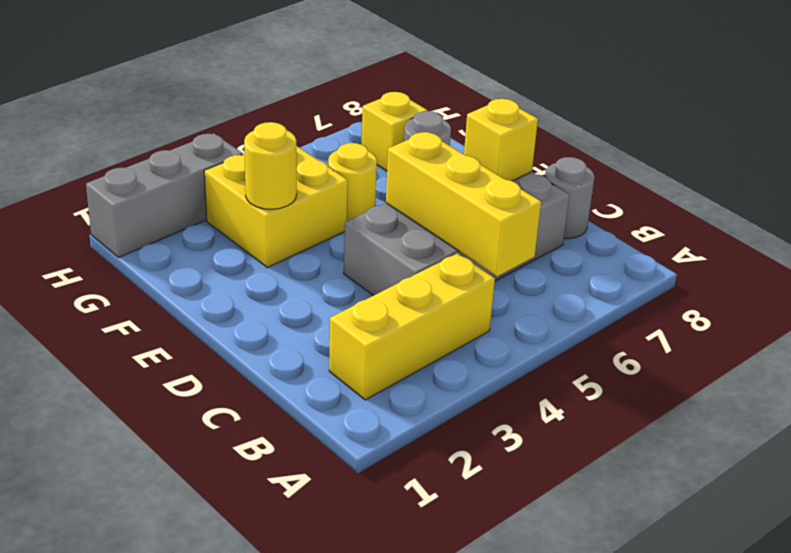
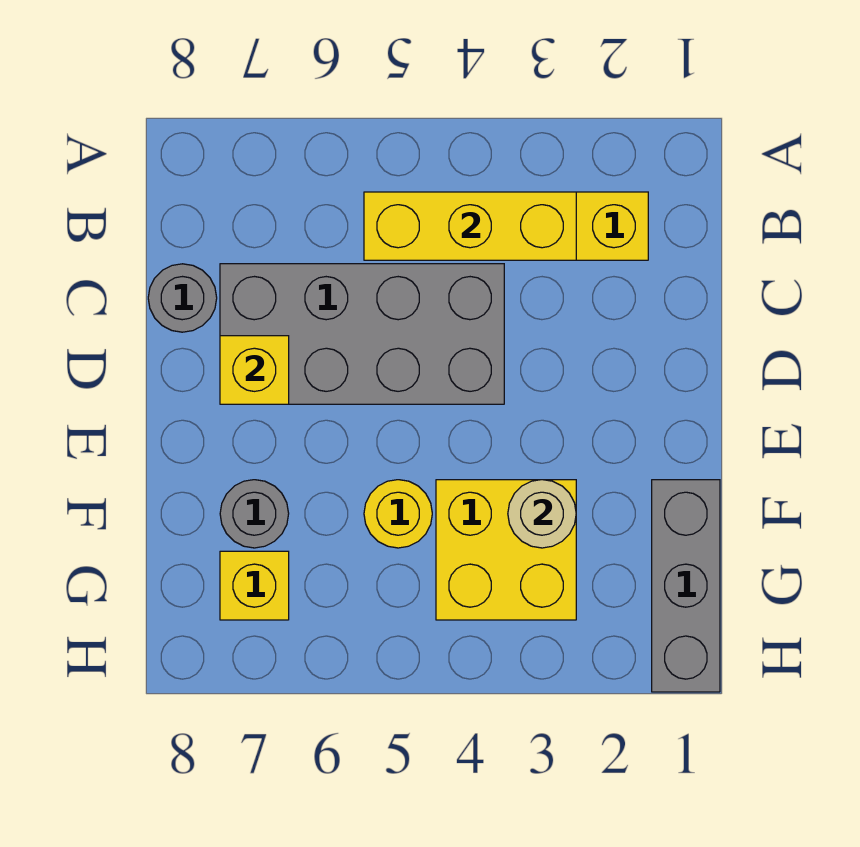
yellow 1x3 brick [386,132,541,276] -> yellow 1x3 brick turned to [364,192,576,260]
yellow 1x1 round brick [244,122,297,209] -> tan 1x1 round brick [508,480,576,548]
grey 1x3 brick [86,133,243,258] -> grey 1x3 brick turned to [652,480,720,692]

